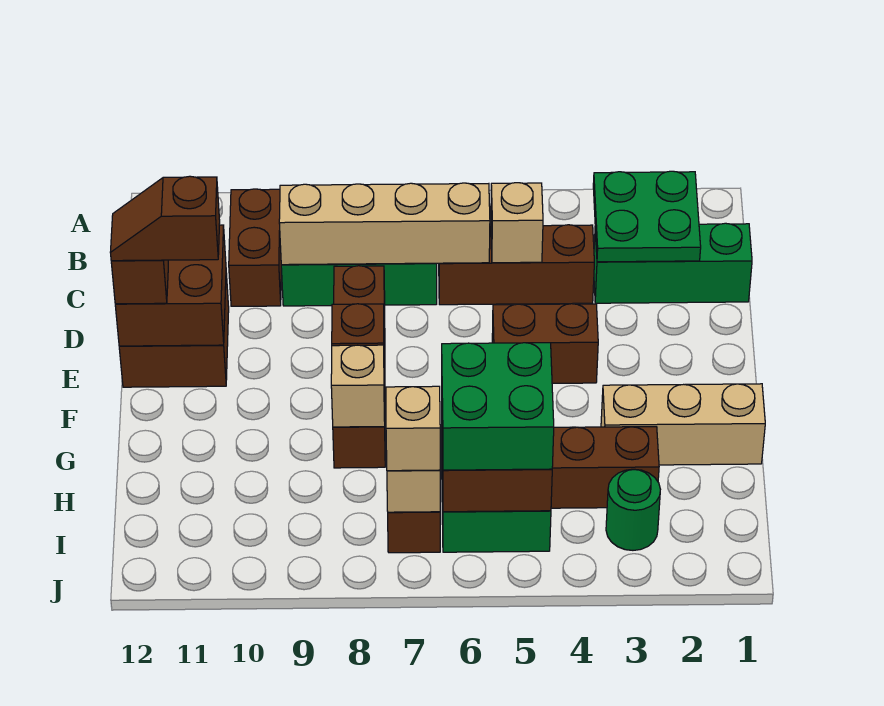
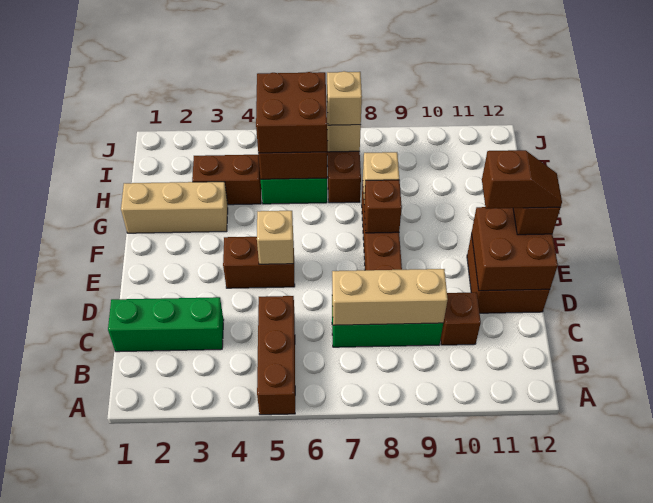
green 2x2 plate [593,171,701,262] -> none
brown 1x2 brick [229,189,281,306] -> brown 1x1 brick [441,292,481,345]
brown 1x3 brick [439,225,594,305] -> brown 1x3 brick turned to [257,296,295,415]
tan 1x1 brick [491,183,543,263] -> tan 1x1 brick moved to [257,211,293,264]
tan 1x4 brick [279,183,490,265] -> tan 1x3 brick [332,269,448,325]
green 2x2 brick [442,343,554,470] -> brown 2x2 brick [256,72,327,153]
green 1x1 round brick [606,469,660,550] -> none

